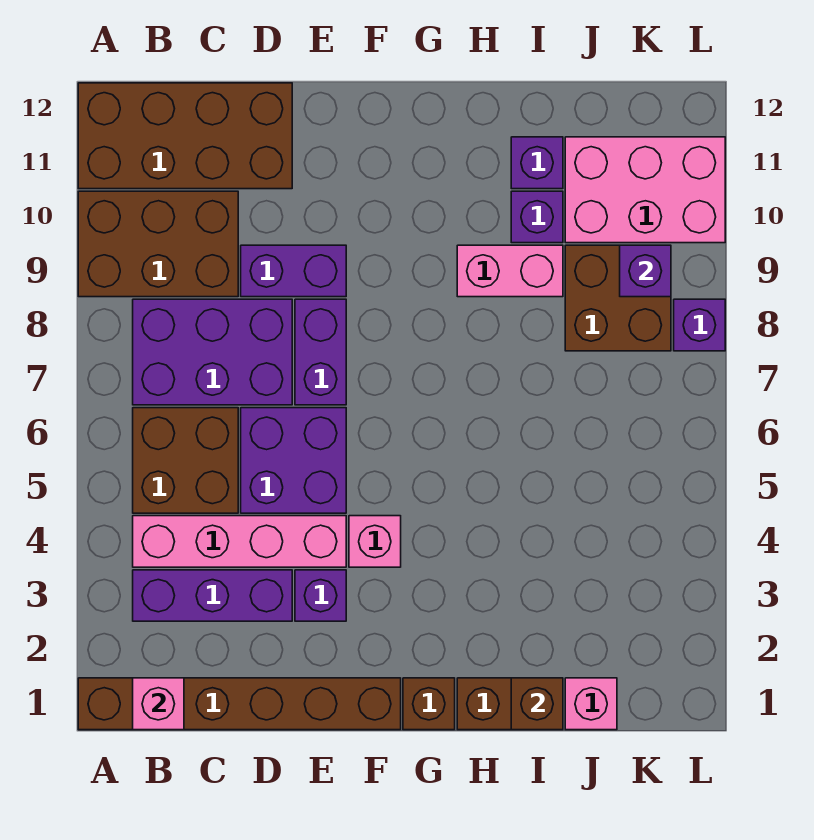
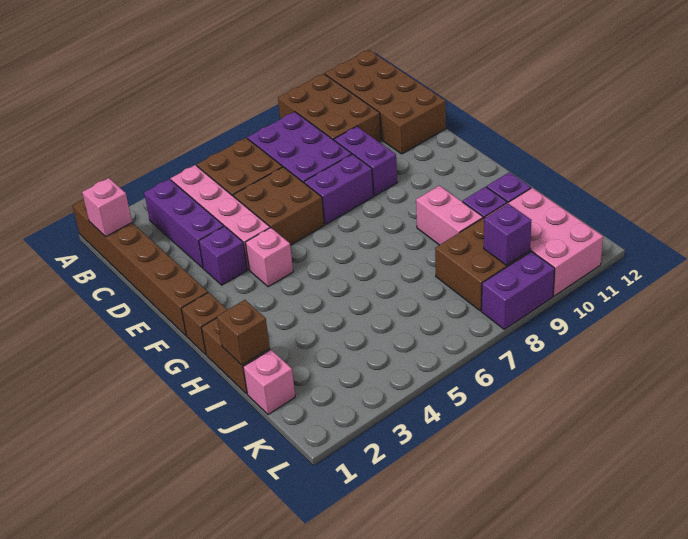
purple 2x2 brick [241,408,346,513] -> brown 2x2 brick [233,167,324,245]
purple 1x1 brick [674,299,725,351] -> purple 1x2 brick [482,251,555,329]

